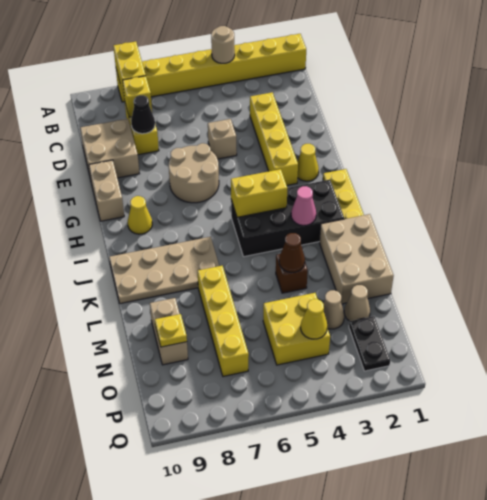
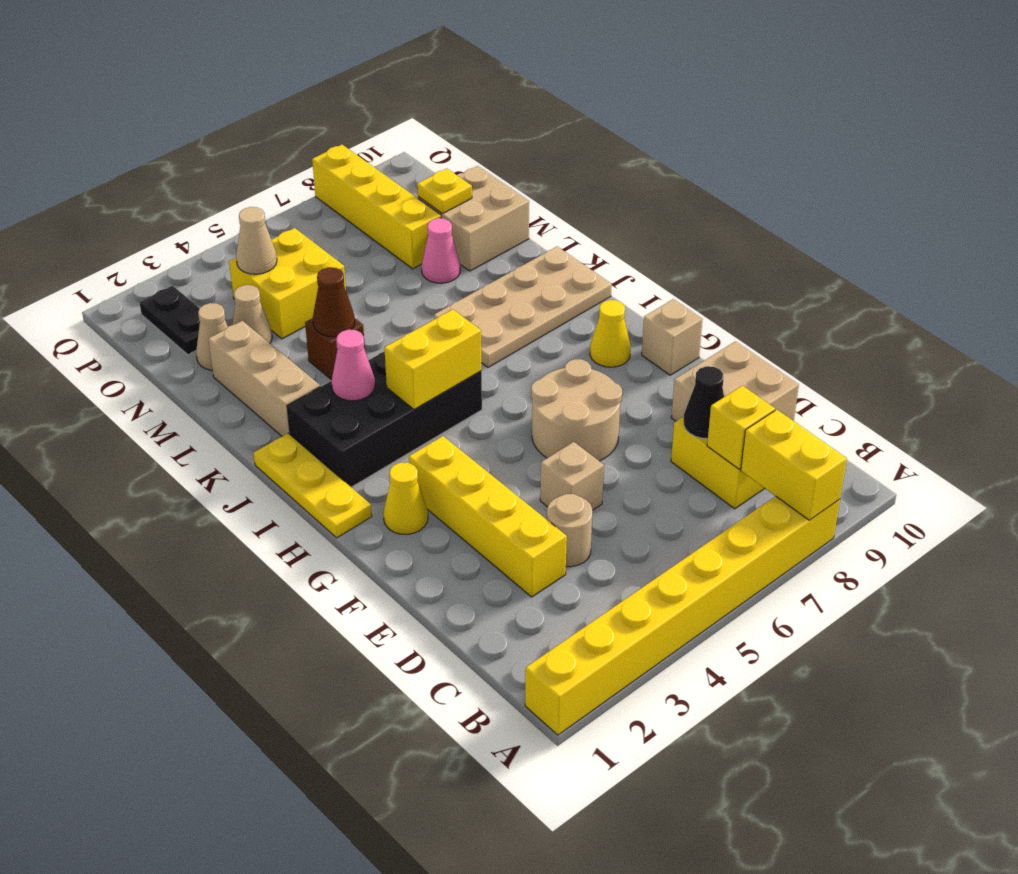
tan 1x1 round brick [211,26,235,63] -> tan 1x1 round brick moved to [547,494,593,567]
tan 1x2 brick [89,160,124,221] -> tan 1x1 brick [642,299,702,375]
tan 2x3 brick [319,214,394,304] -> tan 1x3 brick [208,321,320,436]
yellow 1x4 brick [198,266,249,376] -> yellow 1x4 brick moved to [312,145,441,269]
none -> pink 1x1 cone [422,218,460,283]
tan 1x2 brick [150,298,188,365] -> tan 2x2 brick [418,166,529,271]
yellow 1x1 cone [301,299,327,339] -> tan 1x1 cone [236,207,277,274]

